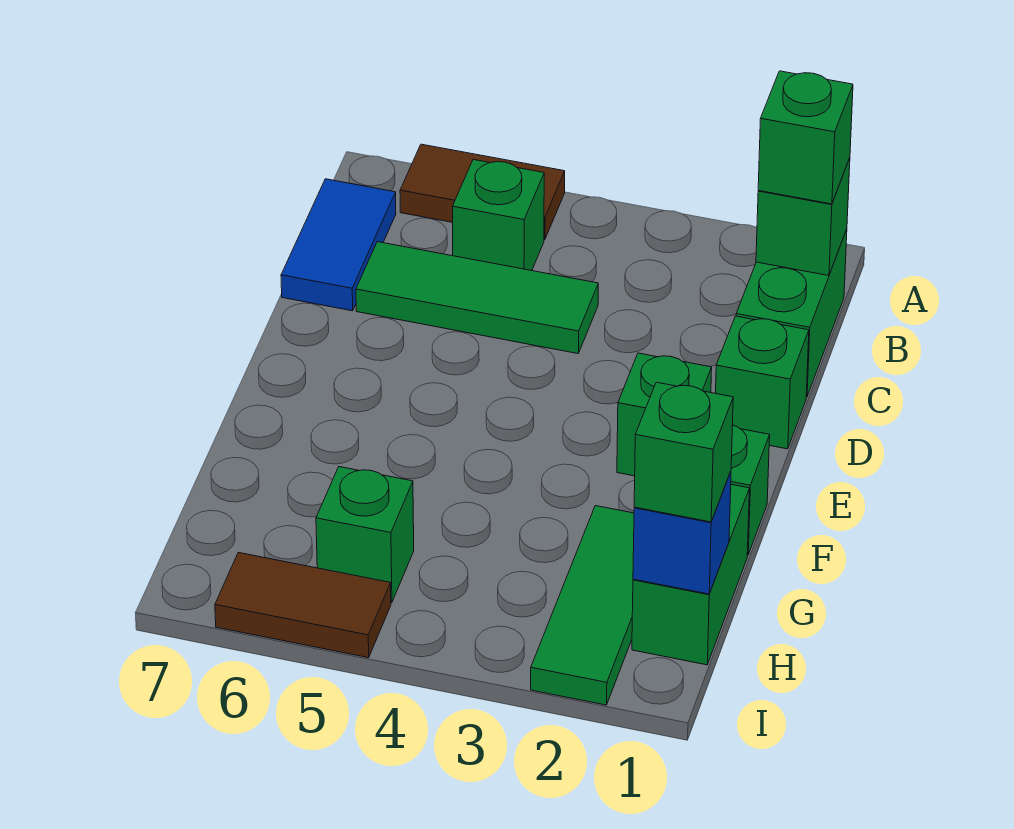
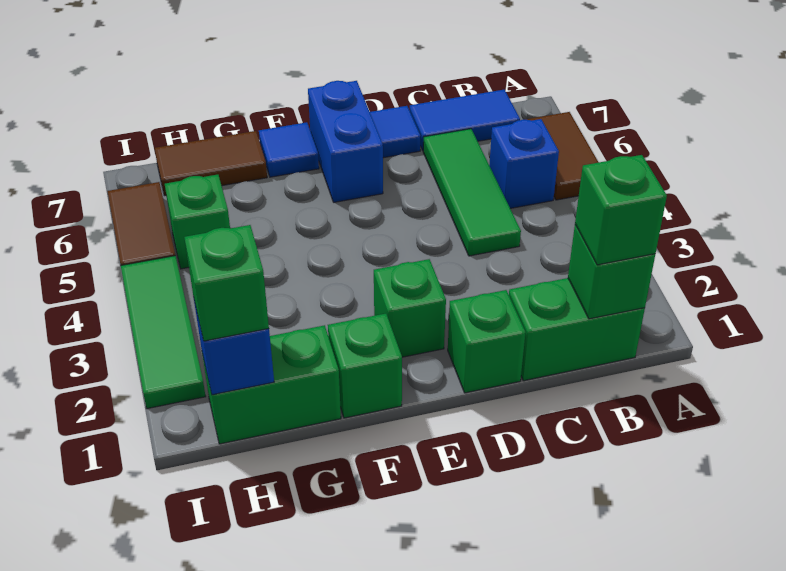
green 1x1 brick [453,160,544,271] -> blue 1x1 brick [489,119,559,208]
none -> blue 1x1 tile [370,106,420,158]
none -> blue 1x2 brick [308,81,383,202]
none -> blue 1x1 tile [259,122,319,177]
green 1x3 tile [531,506,634,705] -> green 1x3 tile turned to [121,256,206,409]
none -> brown 1x2 tile [155,131,267,196]

